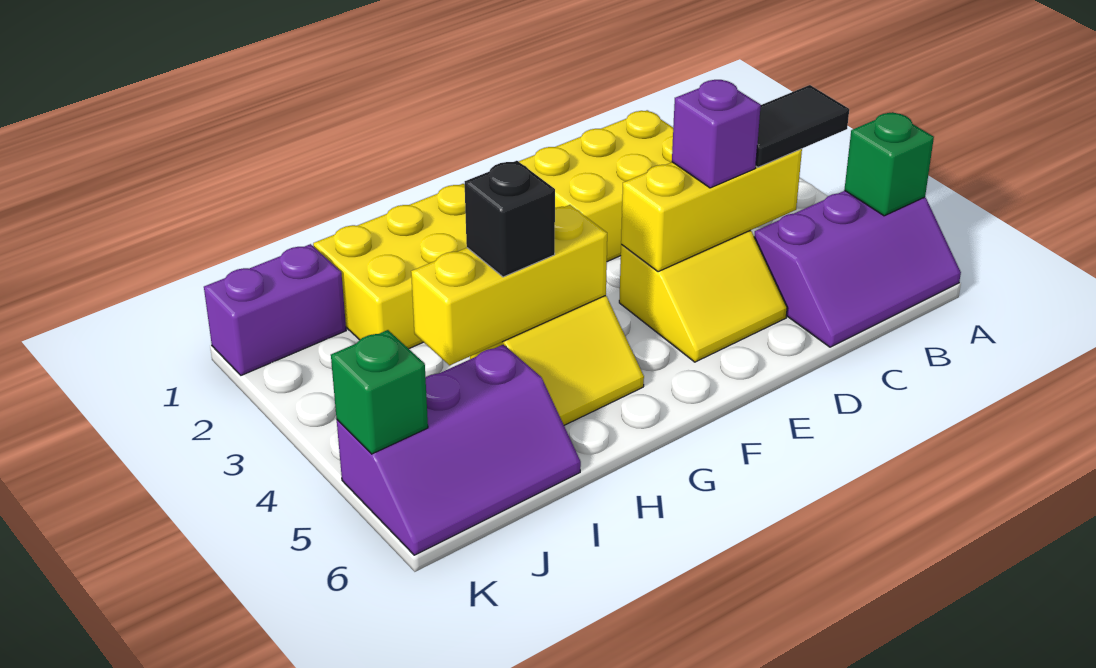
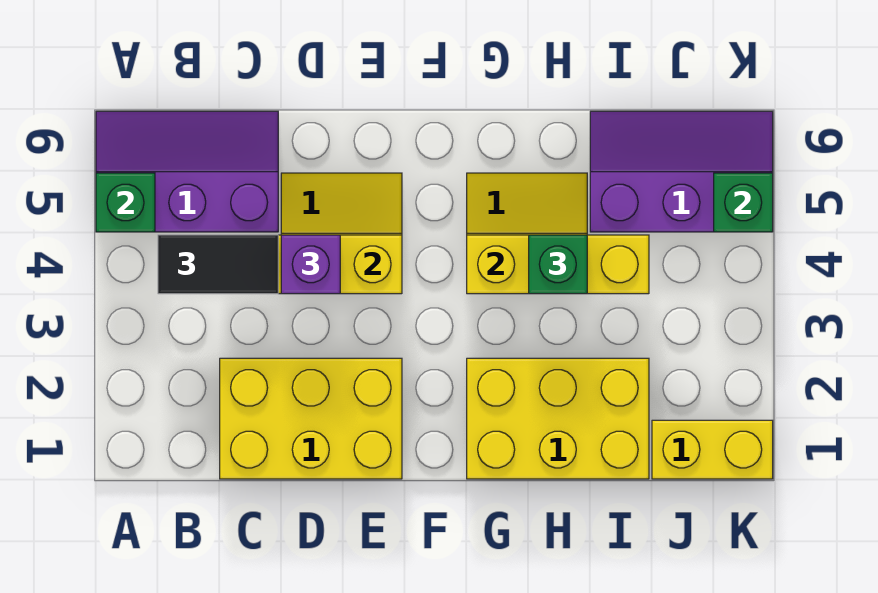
black 1x1 brick [465,161,555,277] -> green 1x1 brick [529,235,587,294]
purple 1x2 brick [204,244,346,375] -> yellow 1x2 brick [652,420,773,479]

